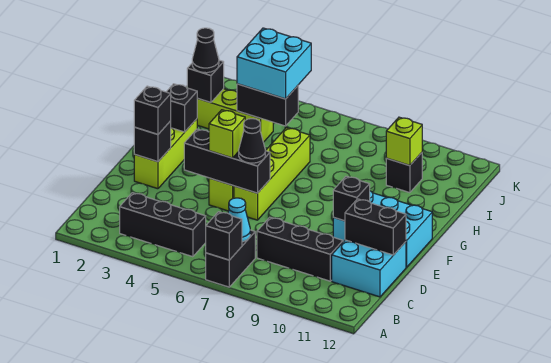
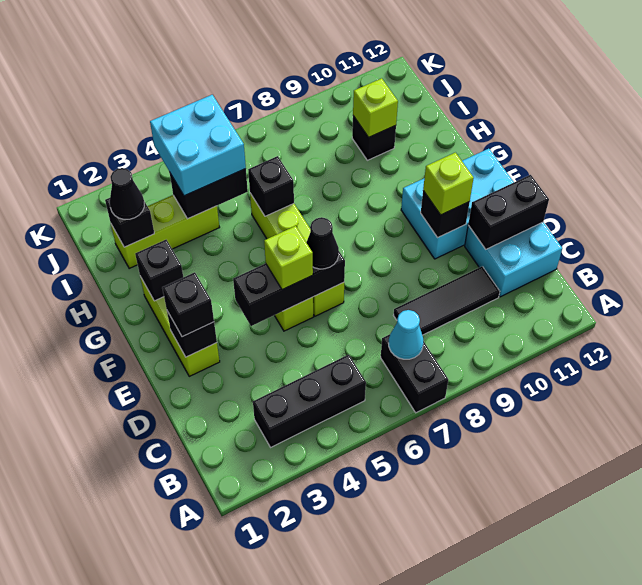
black 1x1 brick [206,212,242,260] -> black 1x1 brick moved to [248,156,294,216]
black 1x3 brick [257,217,343,281] -> black 1x3 tile [394,266,500,335]
none -> lime 1x1 brick [423,153,474,215]

